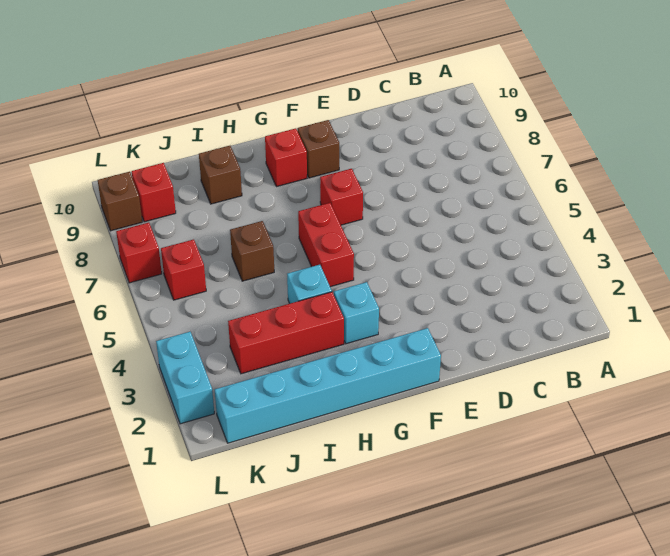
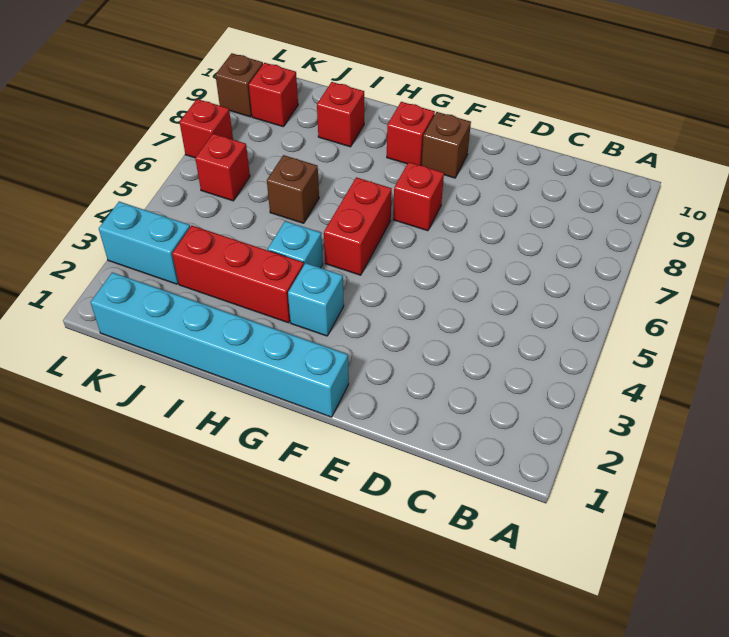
brown 1x1 brick [199,146,242,204] -> red 1x1 brick [317,82,364,147]
cyan 1x2 brick [156,332,214,424] -> cyan 1x2 brick turned to [99,202,190,284]

